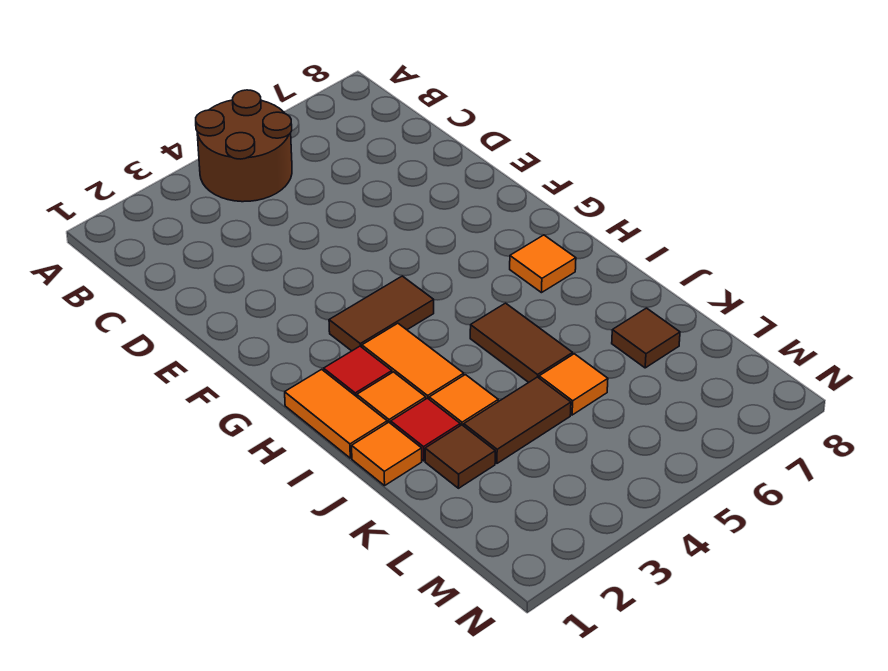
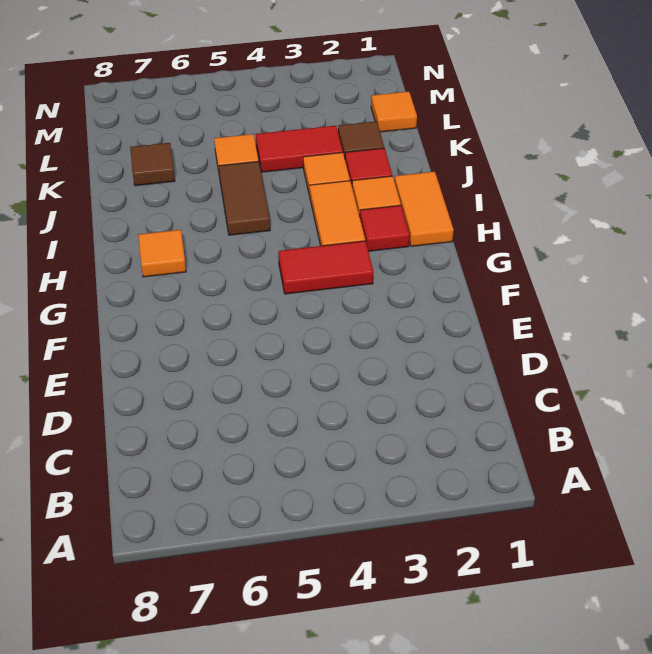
brown 2x2 round brick [196,90,292,202] -> none
brown 1x2 tile [329,276,434,351] -> red 1x2 tile [278,241,373,294]
orange 1x1 tile [352,422,422,486] -> orange 1x1 tile moved to [371,92,417,132]
brown 1x2 tile [464,377,571,463] -> red 1x2 tile [256,126,343,172]

